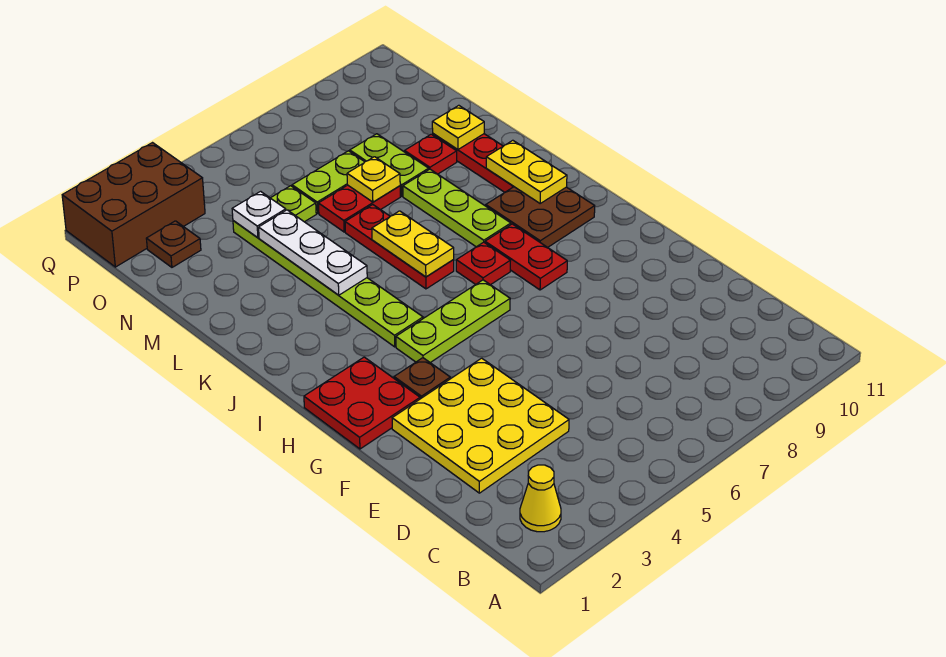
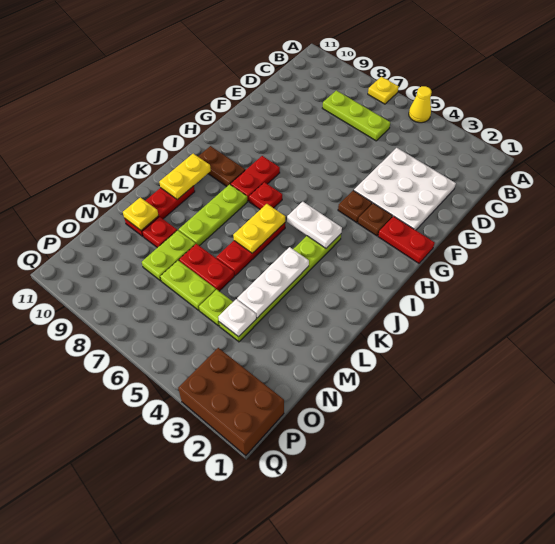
yellow 1x1 cone [520,465,561,532] -> yellow 1x1 cone moved to [409,86,432,123]
yellow 3x3 plate [392,358,569,493] -> white 3x3 plate [354,148,456,230]
red 2x2 plate [304,357,420,449] -> red 1x2 plate [378,216,435,263]
lime 1x3 plate [396,280,510,363] -> lime 1x3 plate moved to [323,90,390,141]
none -> white 1x2 plate [287,202,342,248]
brown 2x2 plate [486,187,595,247] -> brown 1x2 plate [198,146,245,186]
yellow 1x1 plate [347,157,400,202] -> yellow 1x1 plate moved to [368,77,399,104]
brown 1x1 plate [146,221,201,267] -> brown 1x1 plate moved to [338,190,372,223]

